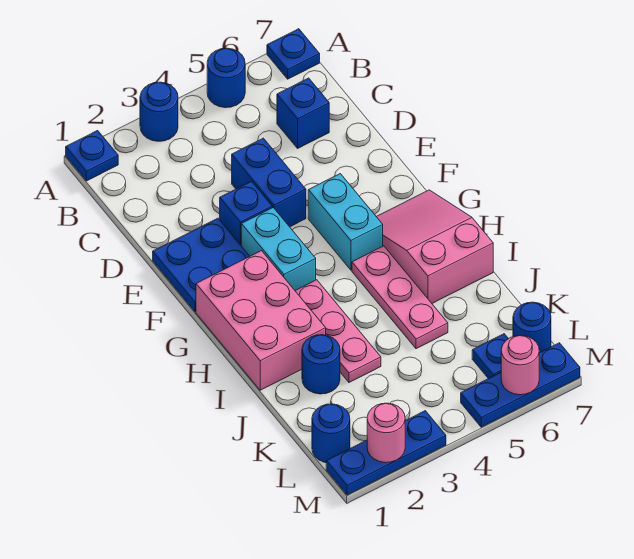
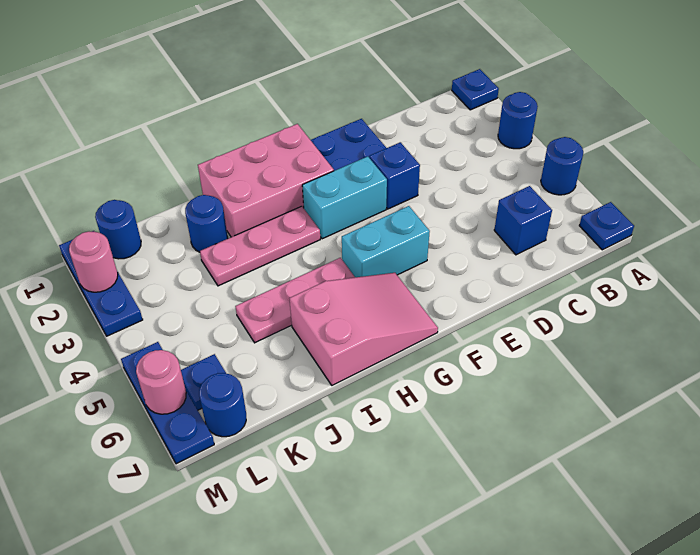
blue 1x2 brick [232,138,306,227] -> none

